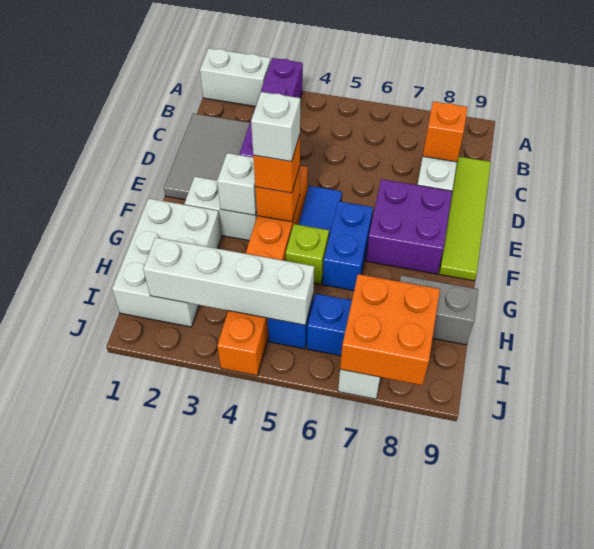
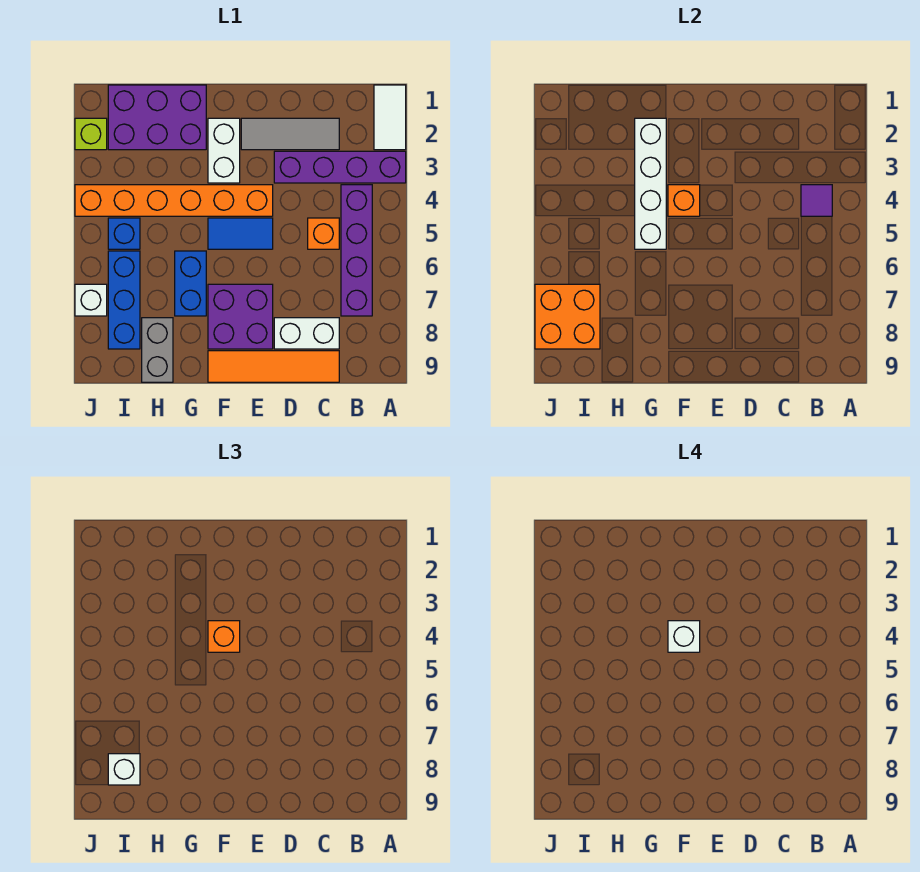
white 1x2 brick [200,48,271,106] -> white 1x2 tile [374,85,406,150]
none -> purple 1x4 brick [341,185,372,316]
none -> purple 1x1 tile [801,185,832,216]
grey 2x3 tile [164,113,250,200] -> grey 1x3 tile [241,118,339,150]
orange 1x1 brick [423,102,468,162] -> orange 1x1 brick moved to [308,218,339,249]
lime 1x4 tile [439,156,491,281] -> orange 1x4 tile [208,351,339,382]
white 1x1 brick [217,153,257,215] -> white 1x1 brick moved to [108,754,140,785]
blue 1x2 brick [323,201,373,291] -> blue 1x2 brick turned to [175,251,206,316]
white 2x3 brick [112,198,222,327] -> purple 2x3 brick [108,85,206,150]
lime 1x1 brick [286,224,329,285] -> lime 1x1 brick moved to [75,118,107,150]
white 1x4 brick [143,237,314,325] -> white 1x4 brick moved to [635,118,666,249]

